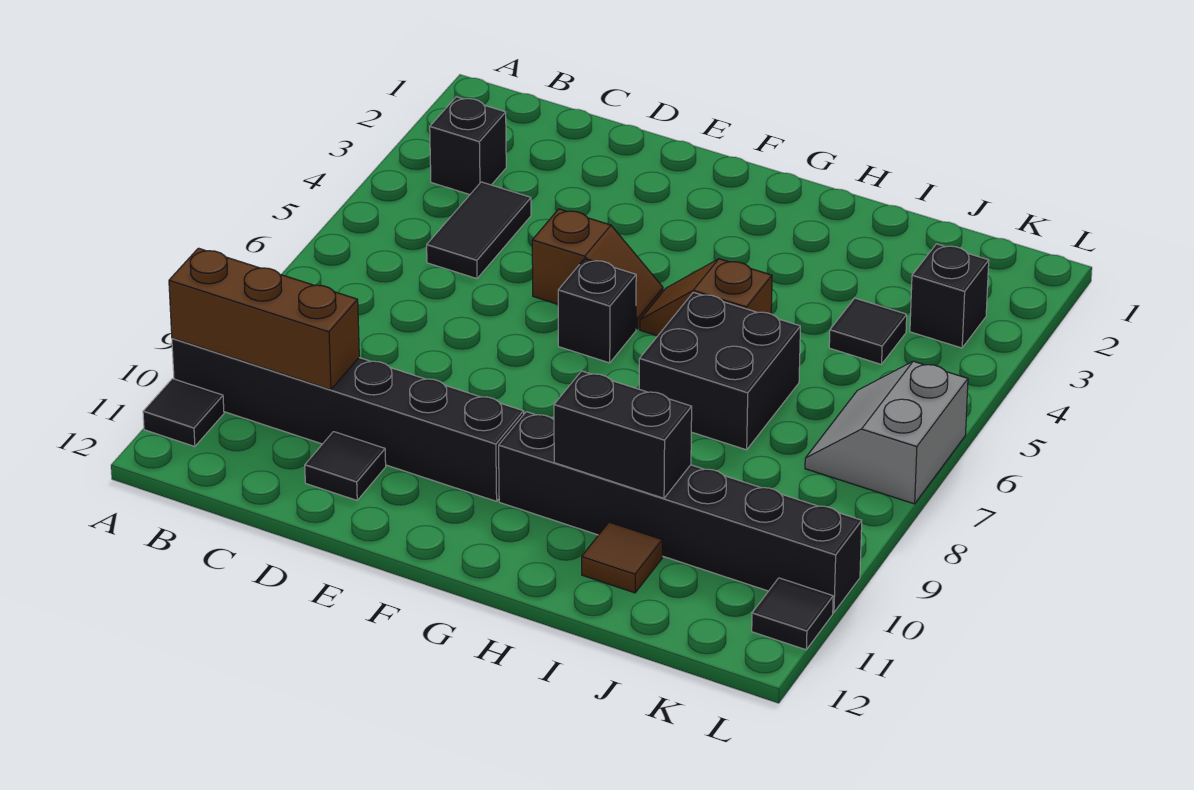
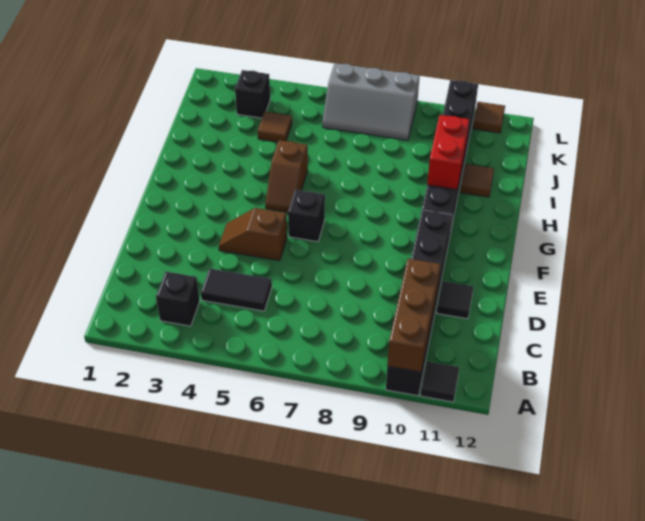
brown 1x2 slope [532,209,663,329] -> brown 1x2 slope turned to [219,208,287,261]
black 2x2 brick [639,292,800,450] -> none
black 1x2 brick [554,371,692,498] -> red 1x2 brick [427,115,469,190]
black 1x1 tile [829,298,907,365] -> brown 1x1 tile [258,112,292,142]
grey 2x2 slope [805,361,968,504] -> grey 2x3 slope [322,63,420,140]
black 1x1 tile [752,578,833,650] -> brown 1x1 tile [473,102,505,133]

